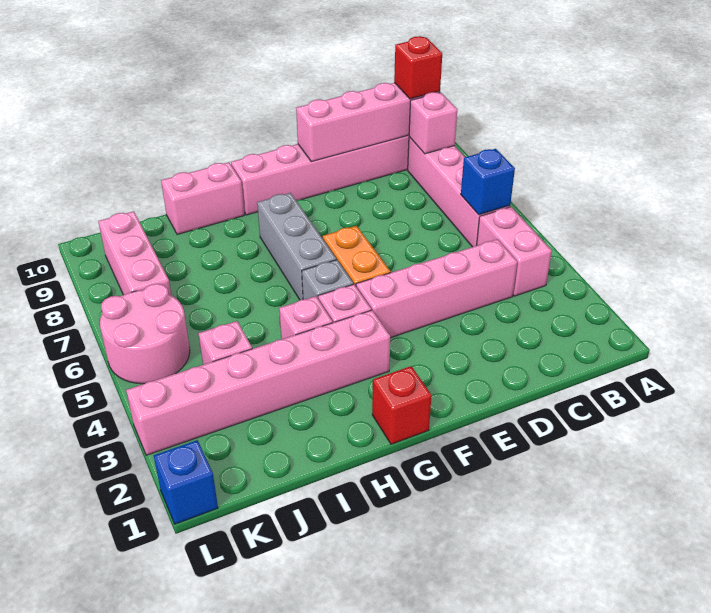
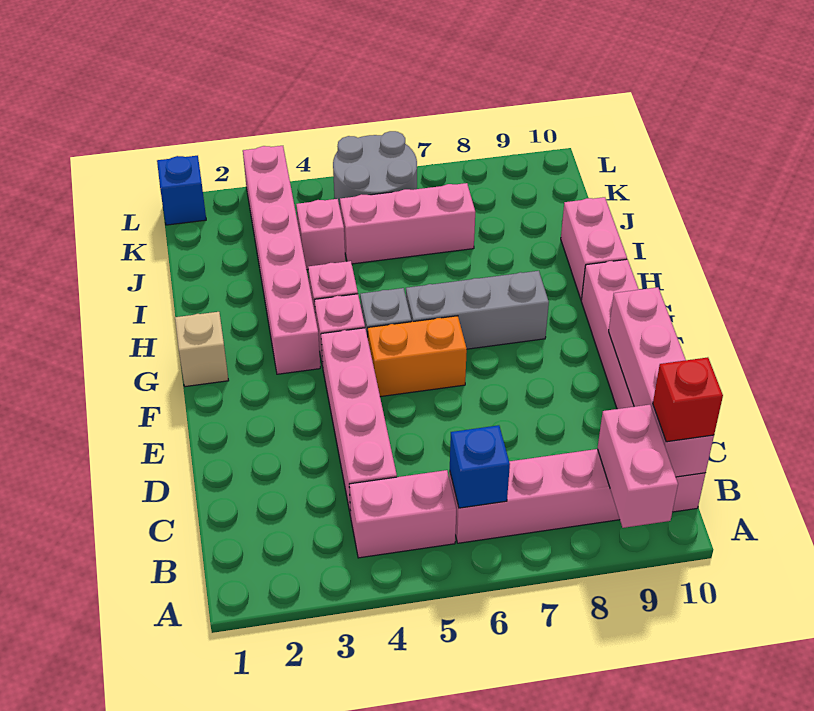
pink 1x1 brick [409,92,457,154] -> pink 1x2 brick [597,405,678,528]
red 1x1 brick [372,366,432,444] -> tan 1x1 brick [175,312,229,387]
pink 2x2 round brick [100,284,190,384] -> grey 2x2 round brick [333,131,417,207]
pink 1x3 brick [98,211,171,295] -> pink 1x3 brick moved to [340,183,475,264]

